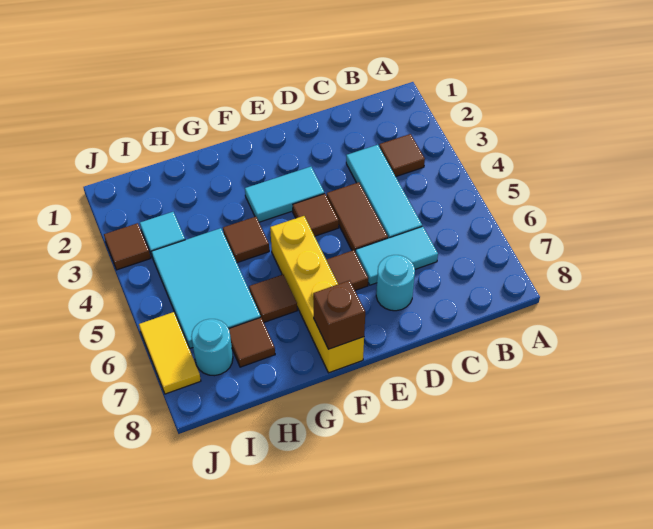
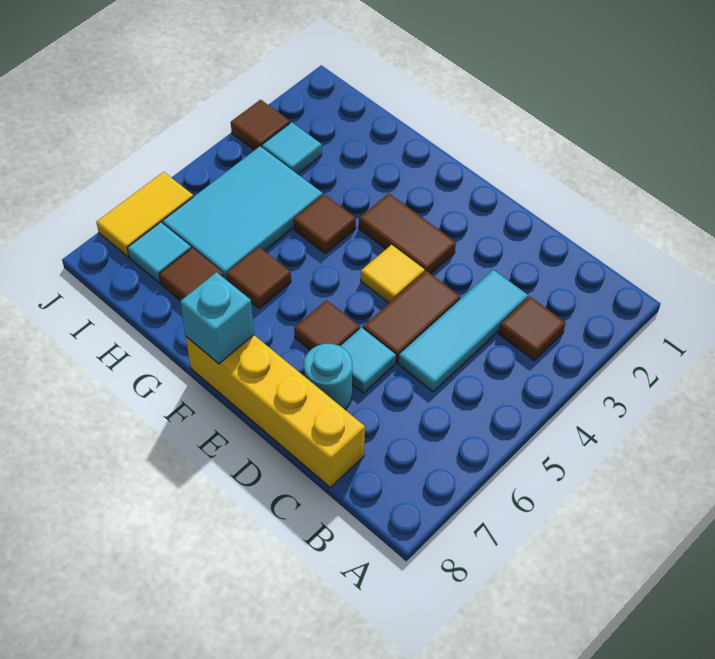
cyan 1x2 tile [356,226,438,285] -> cyan 1x1 tile [340,328,396,393]
cyan 1x2 tile [245,167,324,222] -> brown 1x2 tile [359,193,456,274]
brown 1x1 tile [293,194,339,236] -> yellow 1x1 tile [361,245,425,303]
yellow 1x4 brick [270,216,364,373] -> yellow 1x4 brick turned to [186,335,365,487]
brown 1x1 brick [313,280,365,349] -> cyan 1x1 brick [180,272,254,364]
cyan 1x1 round brick [191,319,233,376] -> cyan 1x1 tile [127,222,191,283]

